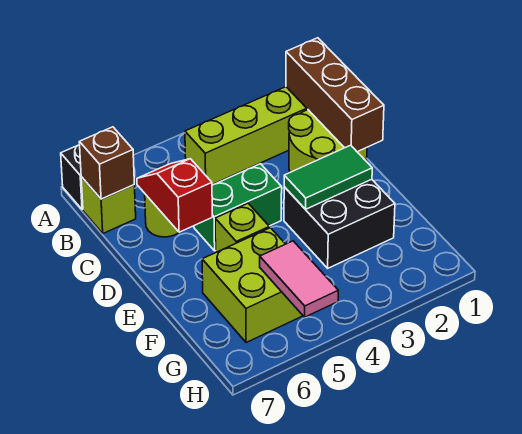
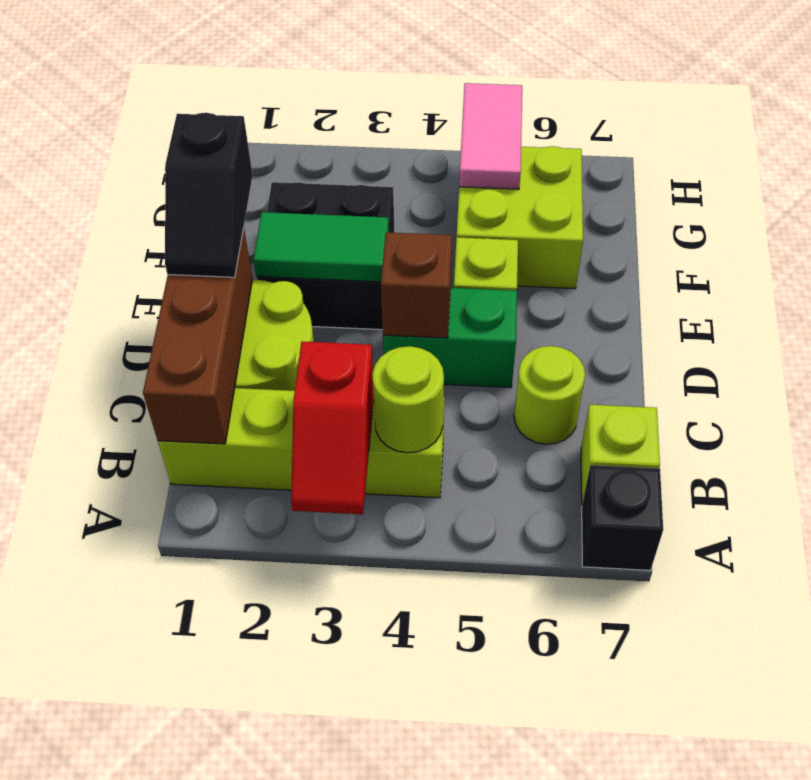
none -> lime 1x1 round brick [372,346,444,453]
brown 1x1 brick [79,127,134,199] -> brown 1x1 brick moved to [381,232,452,338]
red 1x2 slope [137,159,212,232] -> red 1x2 slope moved to [291,341,374,514]
none -> black 1x2 slope [165,113,253,277]

